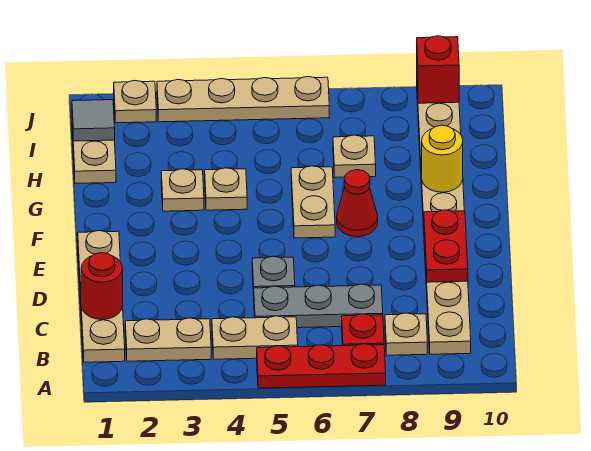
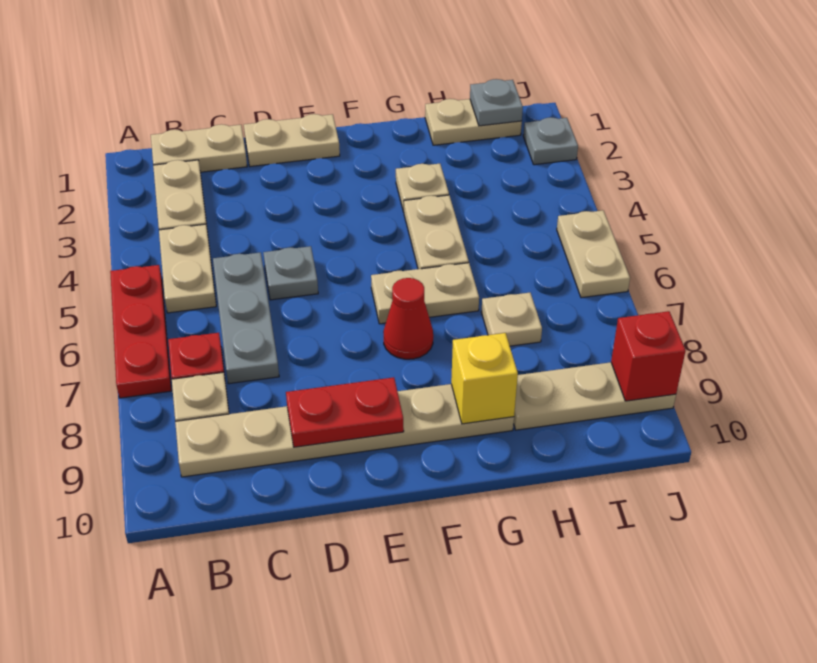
red 1x1 round brick [81,253,123,320] -> none
tan 1x1 plate [205,168,247,210] -> tan 1x2 plate [404,195,469,269]
yellow 1x1 round brick [422,125,463,192] -> yellow 1x1 brick [451,333,518,424]
grey 1x1 tile [72,100,115,141] -> grey 1x1 plate [470,79,523,126]
tan 1x1 plate [114,80,156,123] -> grey 1x1 plate [523,117,578,165]
tan 1x4 plate [157,77,329,122] -> tan 1x2 plate [557,210,630,298]

